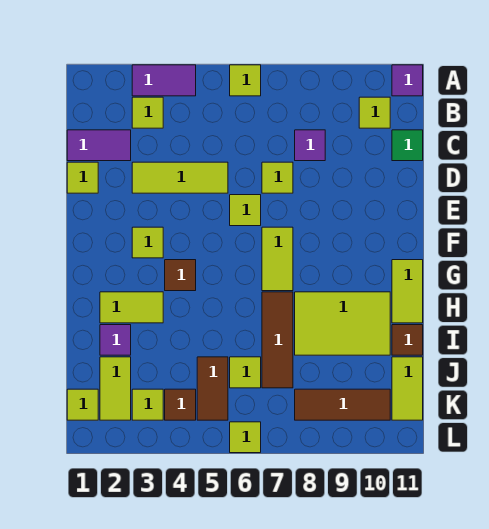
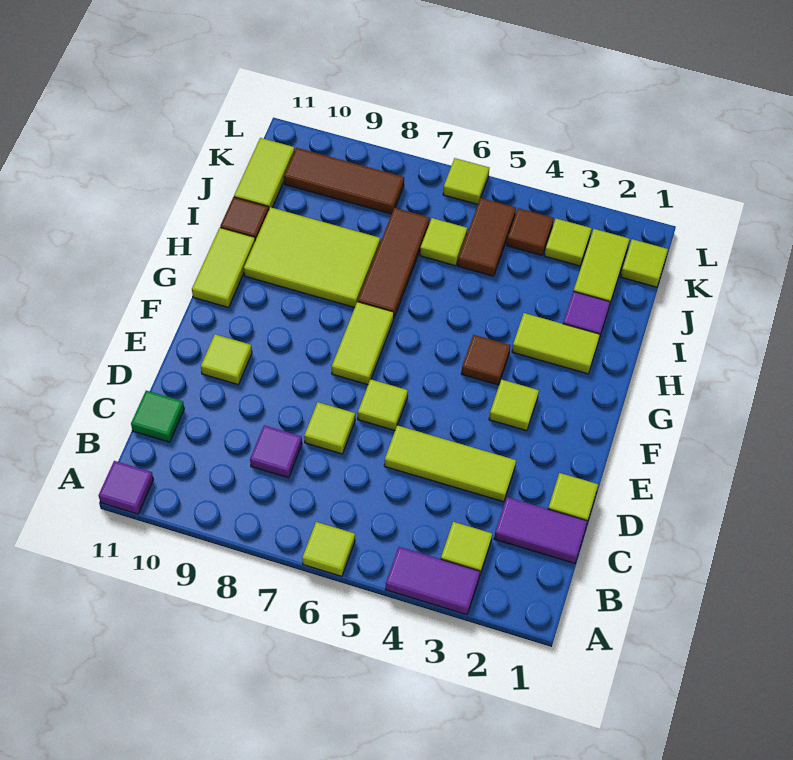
lime 1x1 tile [359,97,390,128] -> lime 1x1 tile moved to [201,334,252,385]

